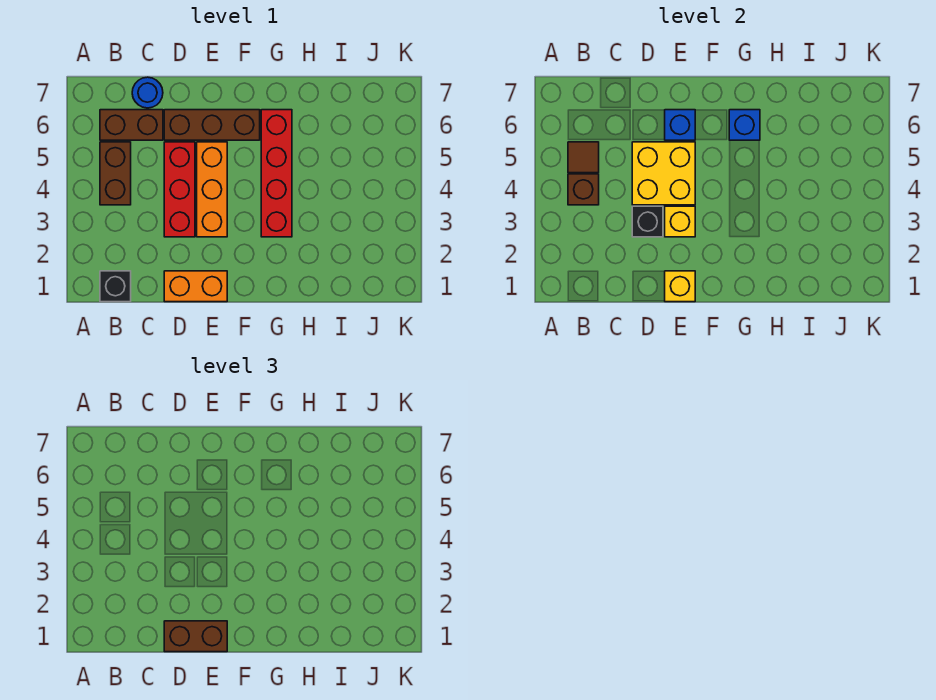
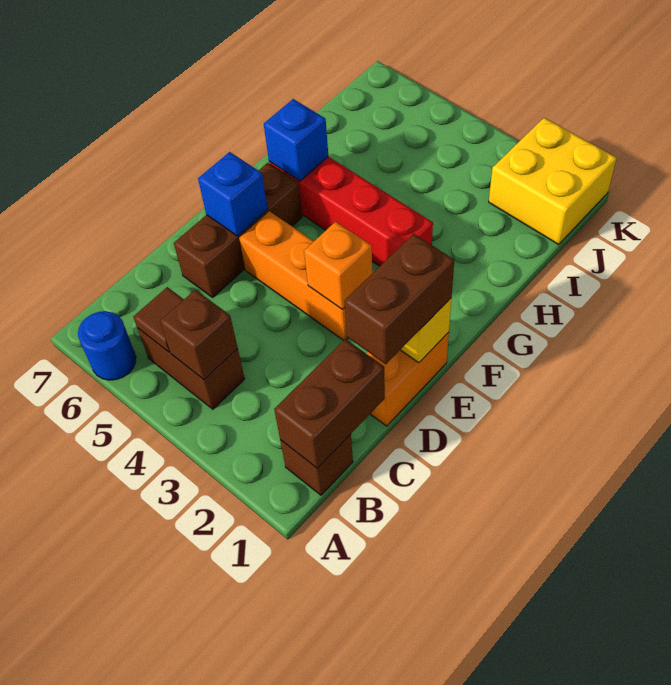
black 1x1 brick [100,271,131,302] -> brown 1x1 brick [280,434,353,495]
brown 1x2 brick [100,110,163,140] -> brown 1x2 brick moved to [274,339,385,468]
blue 1x1 round brick [132,77,163,108] -> blue 1x1 round brick moved to [78,311,136,380]
red 1x3 brick [164,142,195,237] -> none
black 1x1 brick [632,206,663,237] -> none
yellow 2x2 brick [632,142,695,205] -> yellow 2x2 brick moved to [489,118,617,244]
yellow 1x1 brick [665,206,695,237] -> orange 1x1 brick [304,222,372,310]

